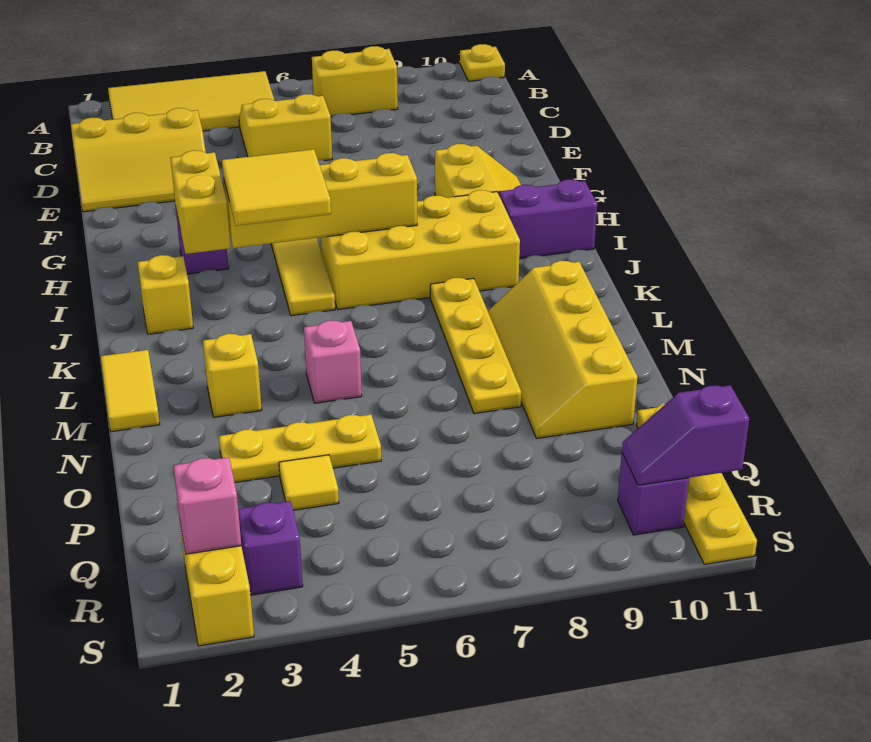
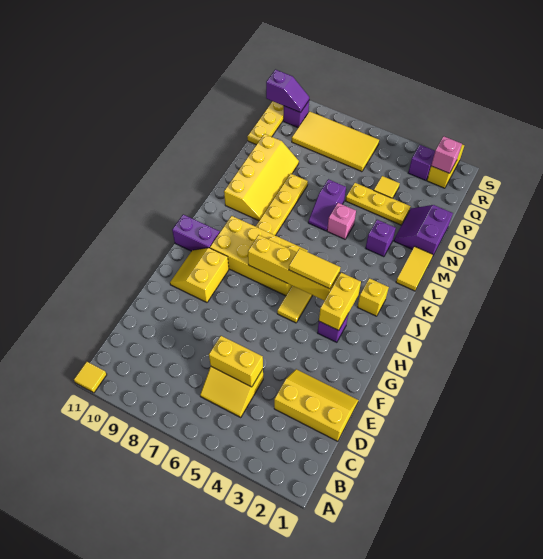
yellow 2x4 tile [108,71,274,131] -> yellow 2x4 tile moved to [292,111,379,172]
yellow 1x1 plate [460,44,505,81] -> yellow 1x1 tile [74,362,107,393]
yellow 1x2 brick [312,46,398,117] -> yellow 1x2 brick moved to [209,336,263,387]
yellow 2x2 tile [222,149,331,226] -> yellow 1x2 tile [289,249,340,289]
yellow 1x1 brick [203,334,262,417] -> purple 1x1 brick [366,220,396,257]
none -> purple 1x2 slope [308,179,346,231]
none -> purple 2x2 slope [394,205,453,256]

